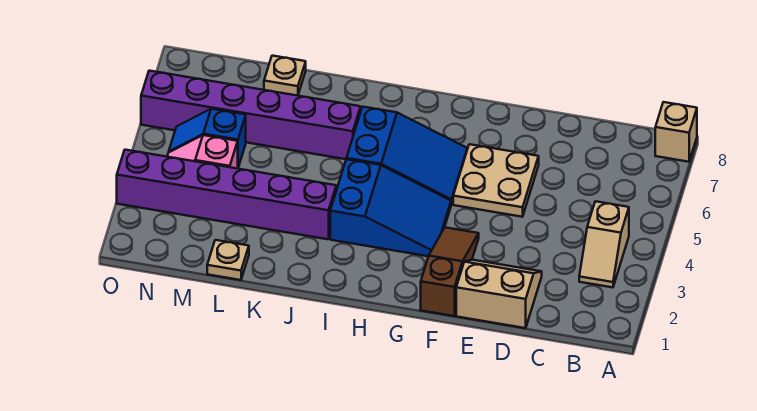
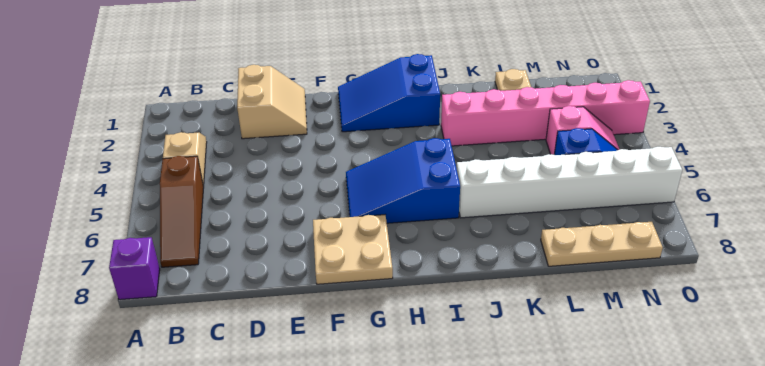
tan 1x1 brick [655,102,697,162] -> purple 1x1 brick [109,237,160,300]
tan 2x2 slope [456,260,542,328] -> tan 2x2 slope turned to [237,65,307,139]
tan 2x2 plate [453,144,539,217] -> tan 2x2 plate moved to [313,215,393,284]
brown 1x3 slope [421,227,479,316] -> brown 1x3 slope moved to [160,156,203,267]
blue 2x3 slope [330,159,451,256] -> blue 2x3 slope moved to [338,54,440,132]
purple 1x6 brick [117,150,336,239] -> pink 1x6 brick [441,80,650,146]
purple 1x6 brick [141,71,361,159] -> white 1x6 brick [457,147,682,218]
tan 1x1 plate [264,56,306,96] -> tan 1x3 plate [541,222,663,266]

